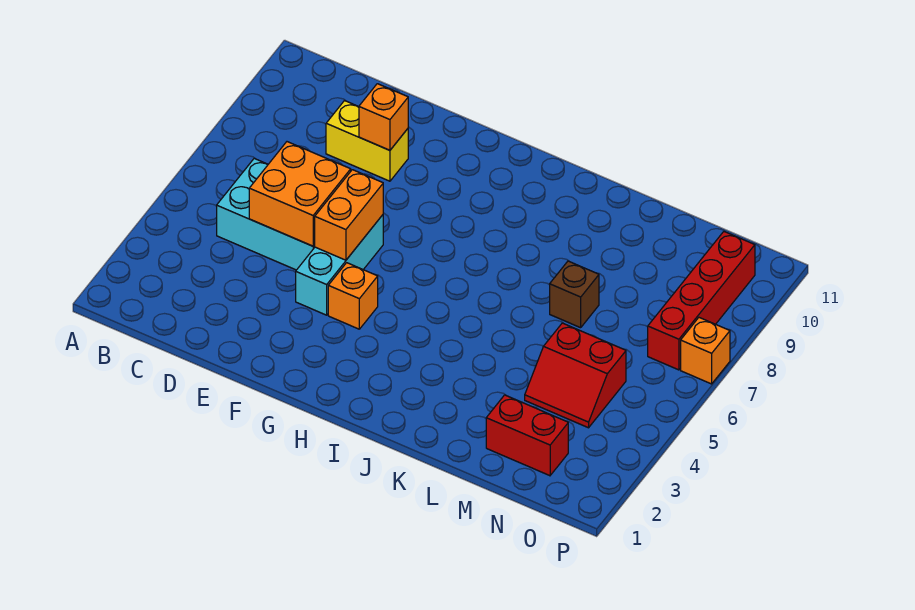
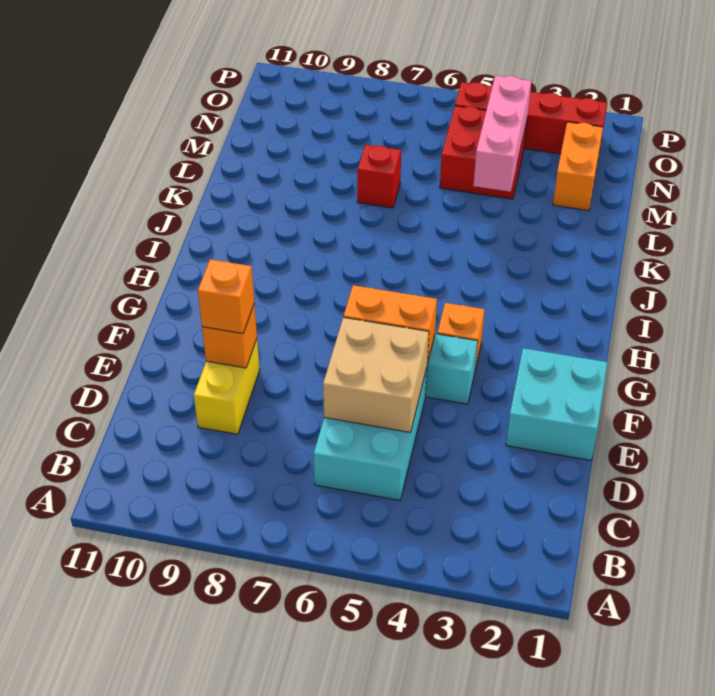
orange 2x2 brick [249,142,351,246] -> tan 2x2 brick [323,317,429,433]
none -> cyan 2x2 brick [506,348,608,460]
none -> pink 1x3 brick [473,76,531,192]
brown 1x1 brick [550,261,599,328] -> red 1x1 brick [357,145,401,208]
red 1x2 brick [486,395,568,476] -> orange 1x2 brick [553,122,603,211]
red 2x2 slope [525,323,626,428] -> red 2x2 brick [440,106,527,199]
red 1x4 brick [648,231,755,370] -> red 1x4 brick moved to [455,82,607,154]
orange 1x1 brick [681,318,730,384] -> orange 1x1 brick moved to [198,259,254,333]

